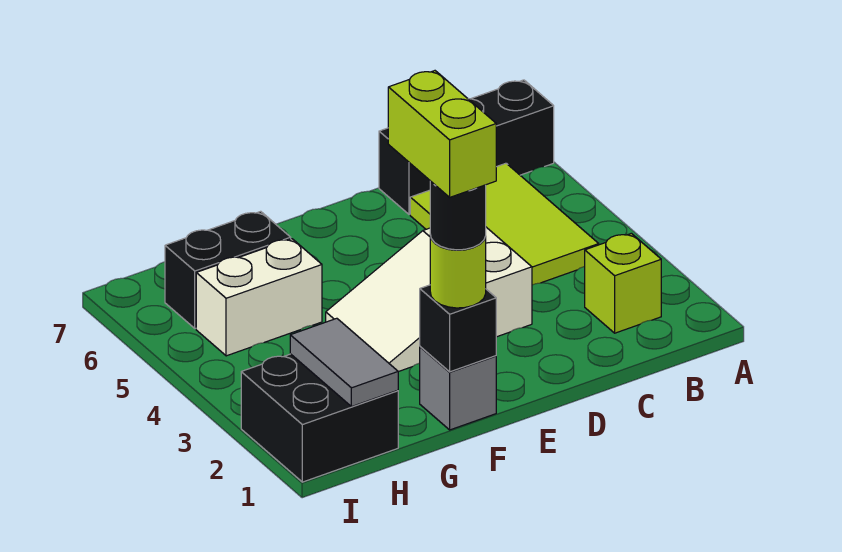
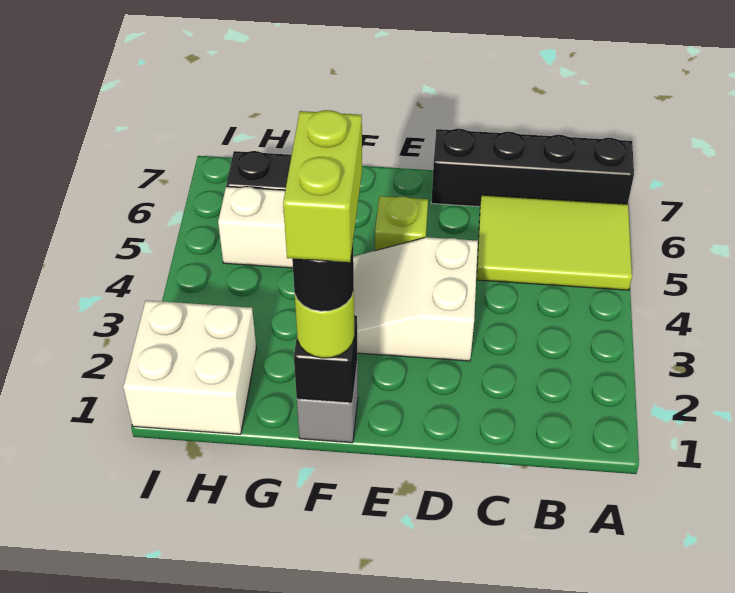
black 1x3 brick [379,80,554,214] -> black 1x4 brick [431,129,634,207]
lime 1x1 brick [585,233,661,333] -> lime 1x1 brick moved to [375,196,428,251]
lime 2x3 tile [410,163,599,285] -> lime 2x3 tile turned to [477,195,632,290]
black 2x2 brick [241,354,398,482] -> white 2x2 brick [123,300,256,434]
grey 1x2 tile [290,318,398,407] -> none

